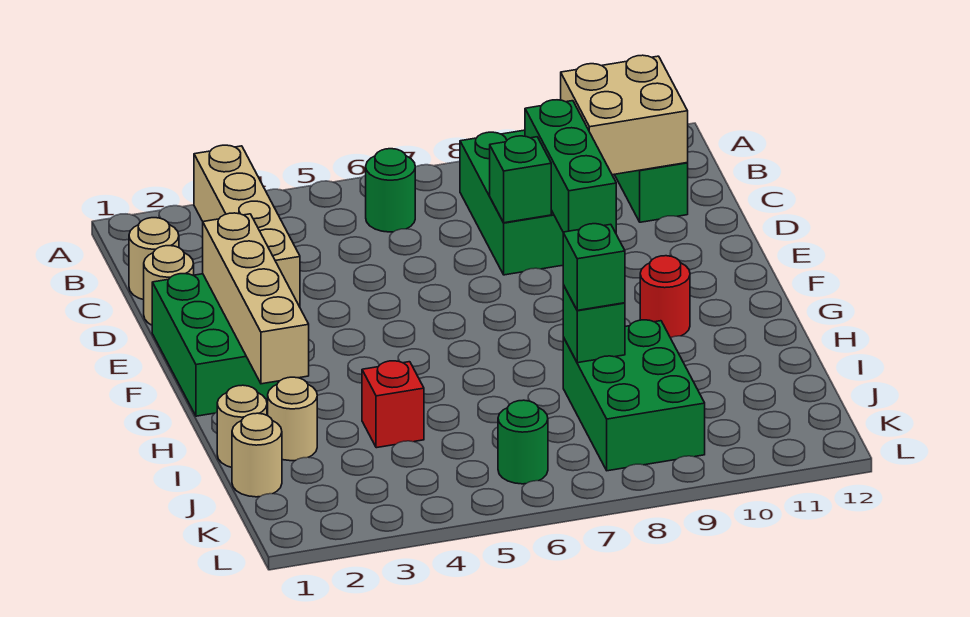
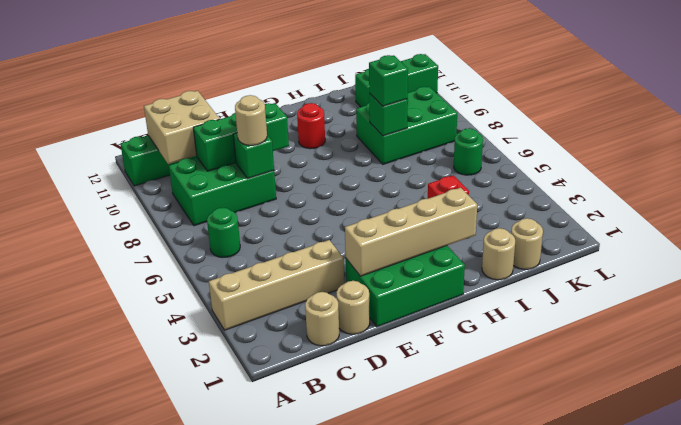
tan 1x1 round brick [268,377,317,461] -> tan 1x1 round brick moved to [235,95,267,145]
none -> green 1x3 brick [355,54,438,107]

